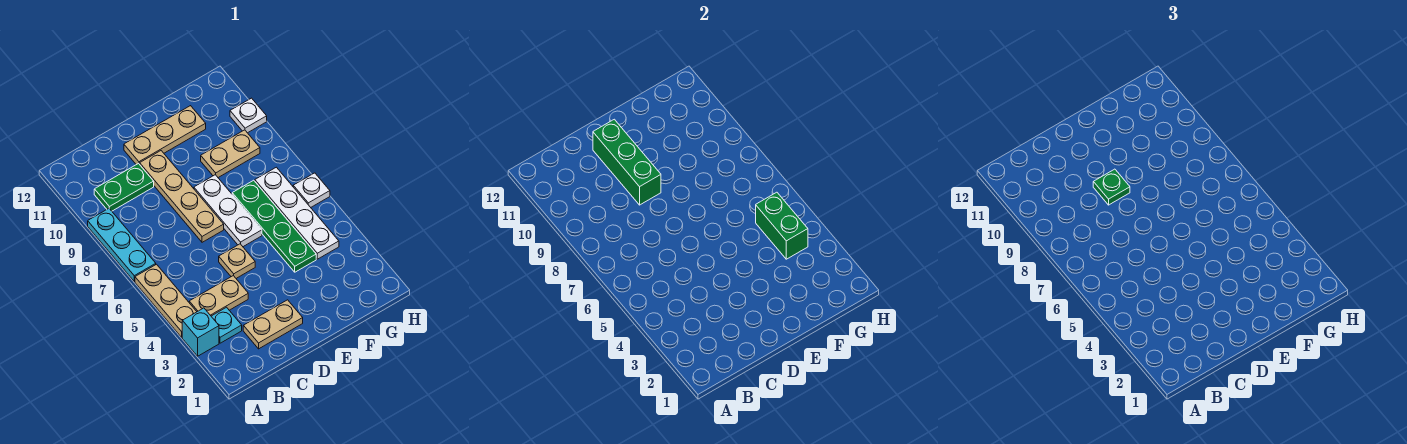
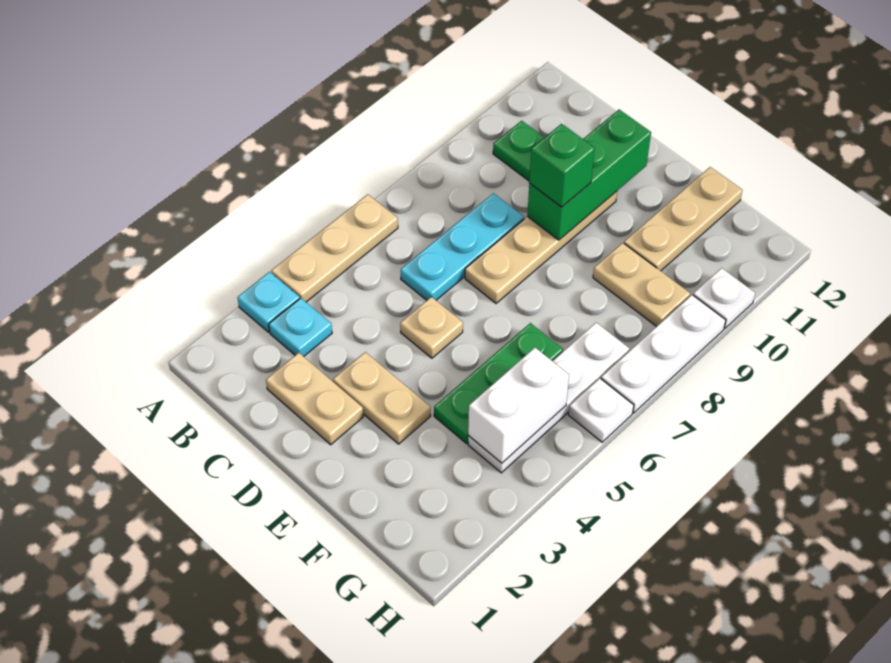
cyan 1x1 brick [182,308,219,356] -> cyan 1x1 plate [237,272,300,332]
cyan 1x3 plate [88,209,156,281] -> cyan 1x3 plate moved to [401,193,524,300]
tan 1x2 plate [189,276,248,316] -> tan 1x2 plate moved to [333,352,431,444]
green 1x1 plate [1093,169,1130,205] -> green 1x1 brick [529,124,595,207]
tan 1x3 plate [124,106,206,165] -> tan 1x3 plate turned to [624,167,742,271]
white 1x3 plate [194,175,262,247] -> white 1x3 plate moved to [601,295,726,413]
green 1x4 plate [232,180,316,272] -> green 1x3 plate [434,323,563,443]
green 1x2 brick [756,192,808,259] -> white 1x2 brick [468,348,569,463]

